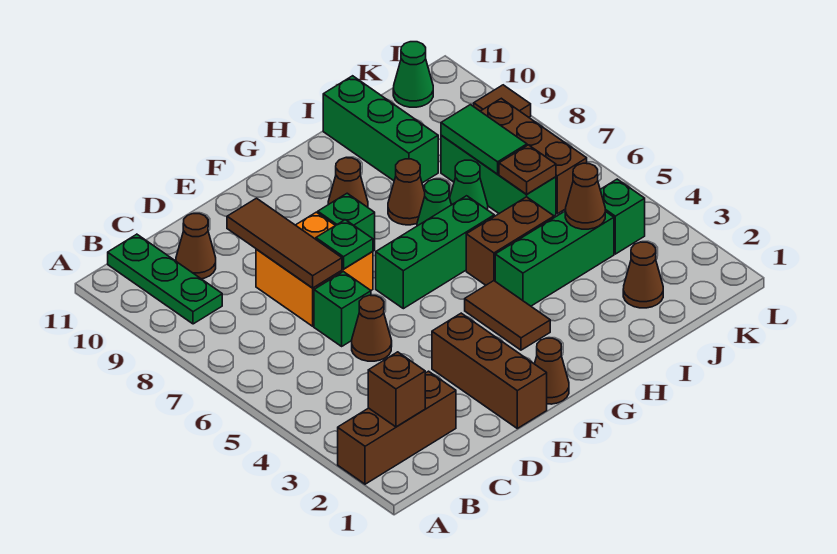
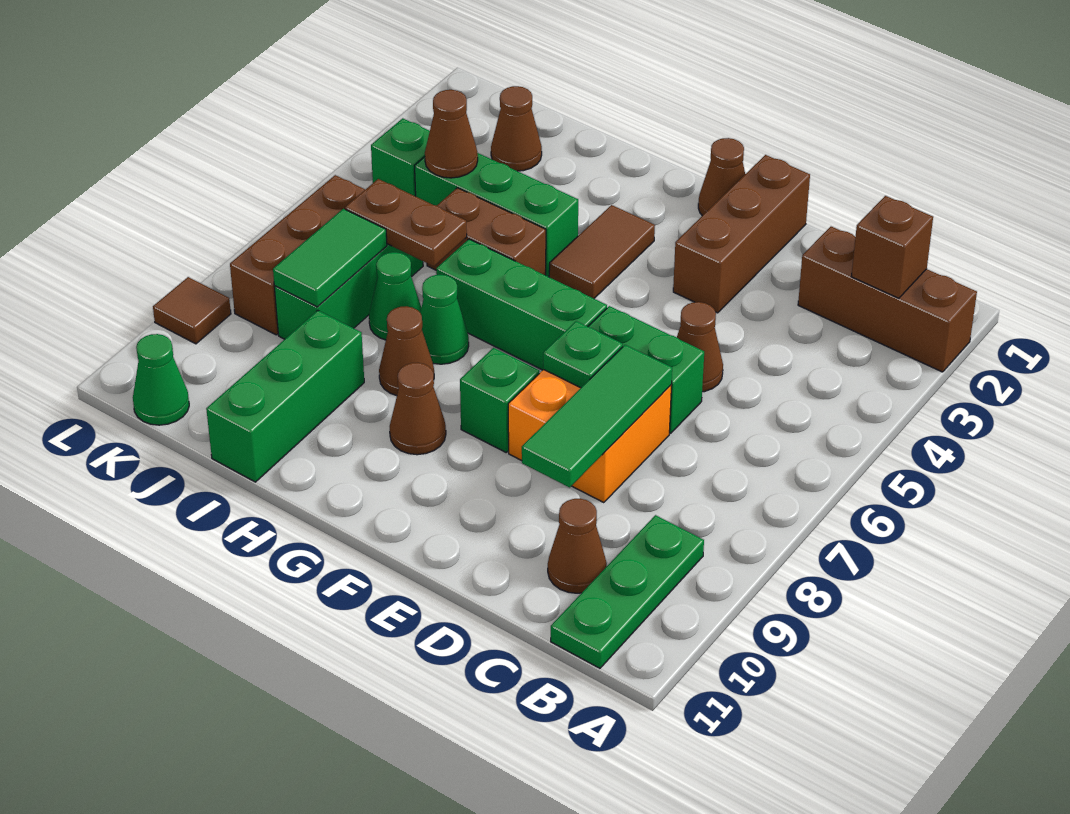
green 1x1 brick [314,272,371,346] -> green 1x2 brick [588,306,704,433]
brown 1x3 tile [227,198,342,288] -> green 1x3 tile [522,345,672,487]
brown 1x1 plate [499,145,556,194] -> brown 1x2 plate [345,179,467,266]

